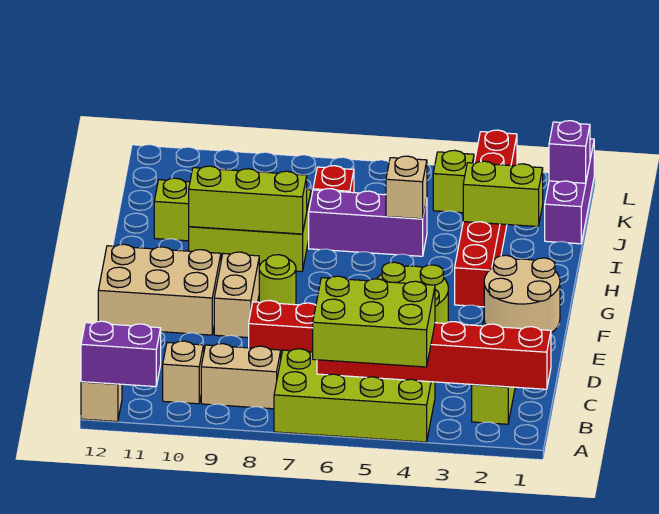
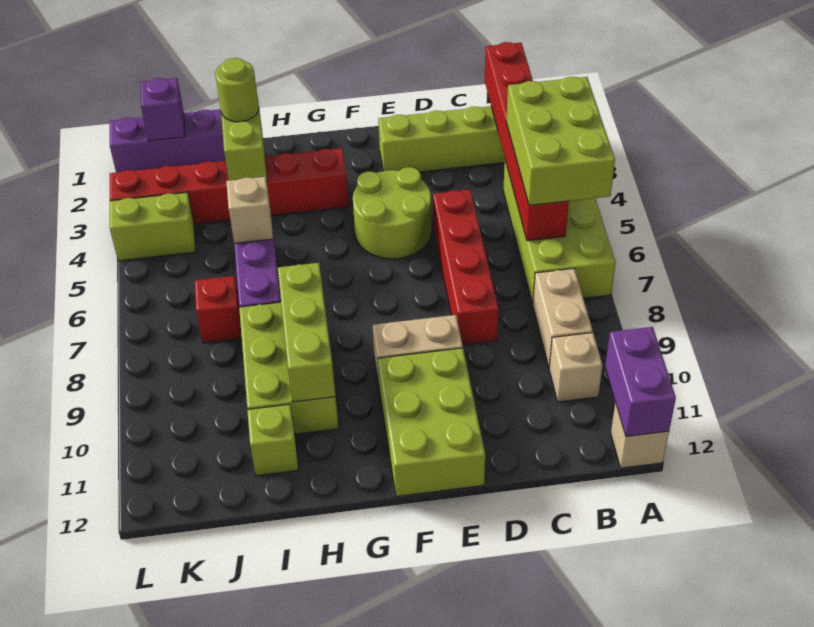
tan 2x2 round brick [484,255,560,333] -> none
tan 2x3 brick [98,244,221,335] -> lime 2x3 brick [378,348,485,497]
lime 1x1 round brick [259,255,296,305] -> lime 1x1 round brick moved to [215,58,259,122]
lime 1x1 brick [433,150,474,213] -> lime 1x2 brick [110,192,196,261]

